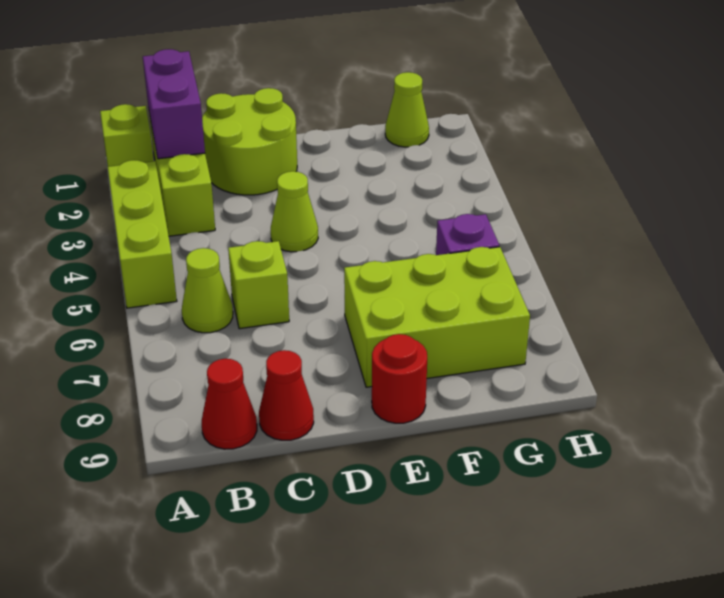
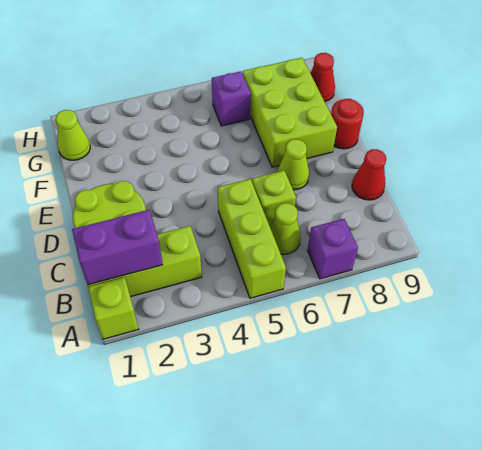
lime 1x3 brick [108,160,177,308] -> lime 1x3 brick turned to [218,179,286,298]
none -> purple 1x1 brick [307,219,358,279]
red 1x1 cone [202,359,257,449] -> red 1x1 cone moved to [310,53,335,102]
lime 1x1 cone [271,171,318,252] -> lime 1x1 cone moved to [278,139,309,190]

